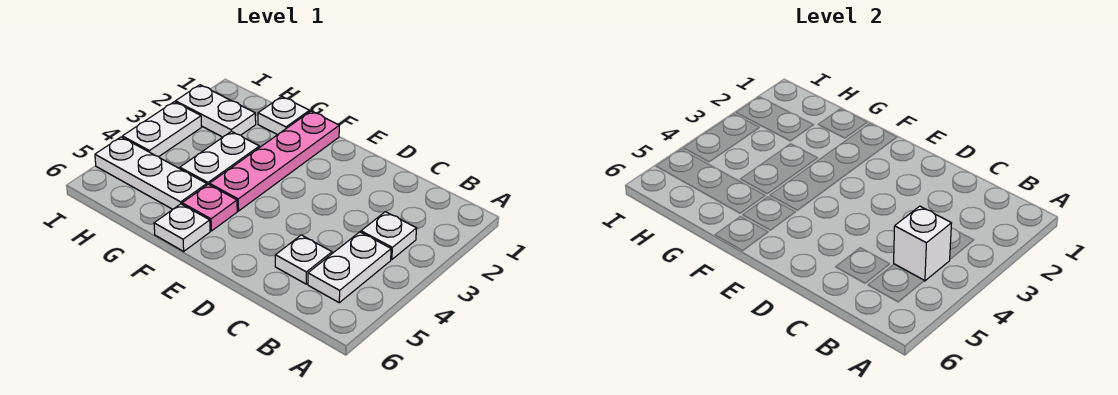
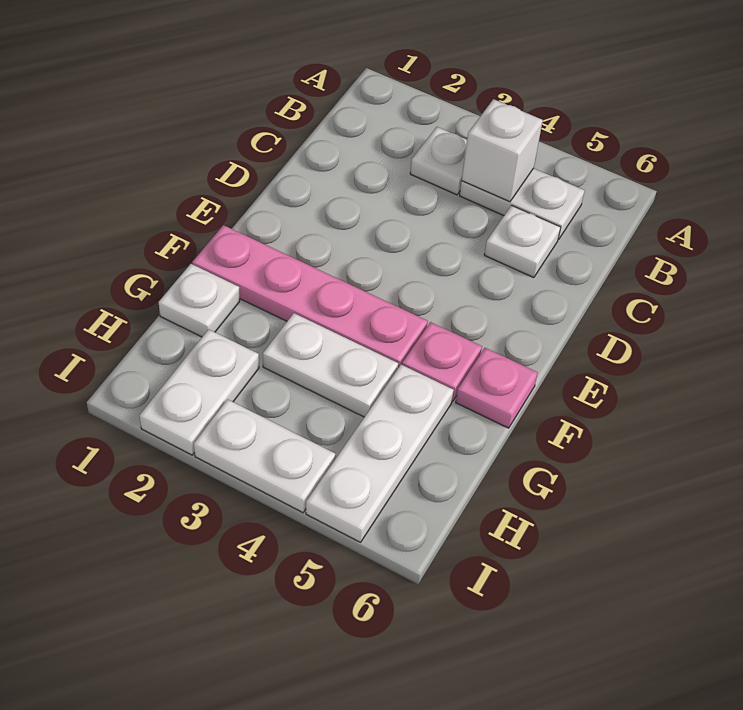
white 1x1 plate [154,204,210,251] -> pink 1x1 plate [456,348,538,428]

